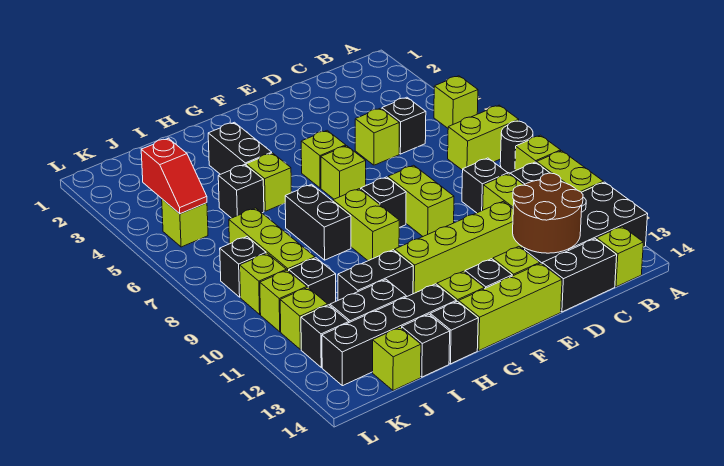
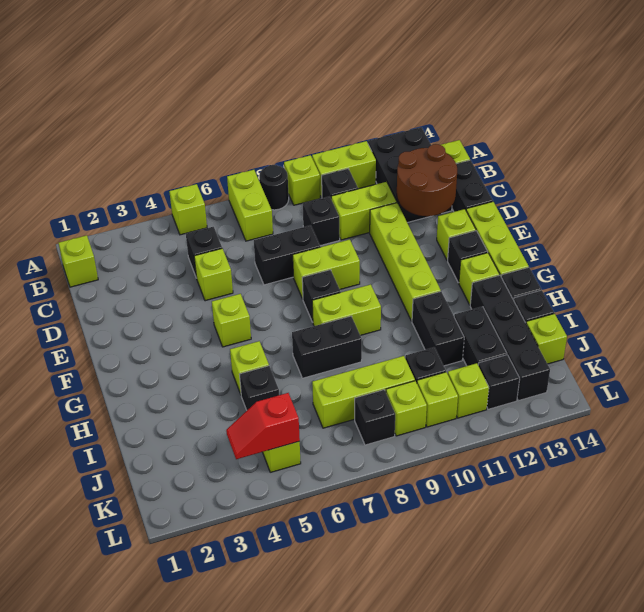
lime 1x1 brick [321,146,366,199] -> lime 1x1 brick moved to [59,235,98,287]
black 1x2 brick [208,122,272,174] -> black 1x2 brick moved to [254,225,320,285]
red 1x2 slope [141,138,207,214] -> red 1x2 slope turned to [226,393,300,459]

